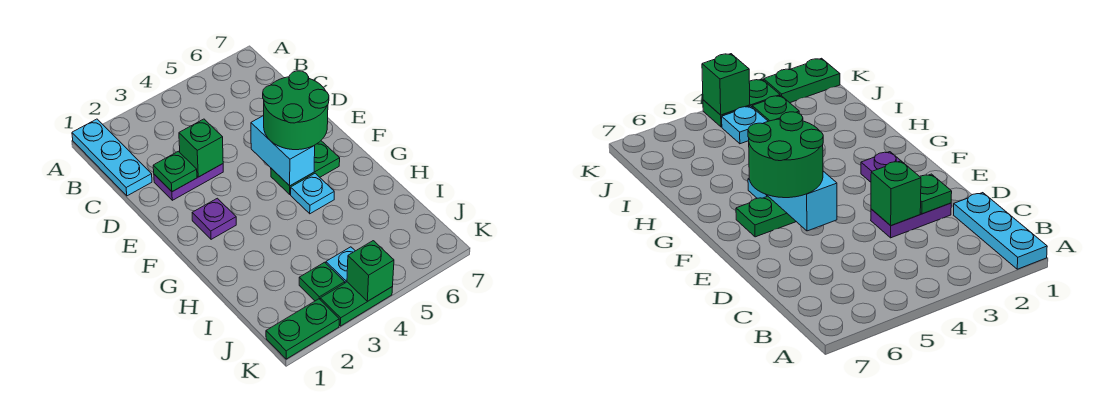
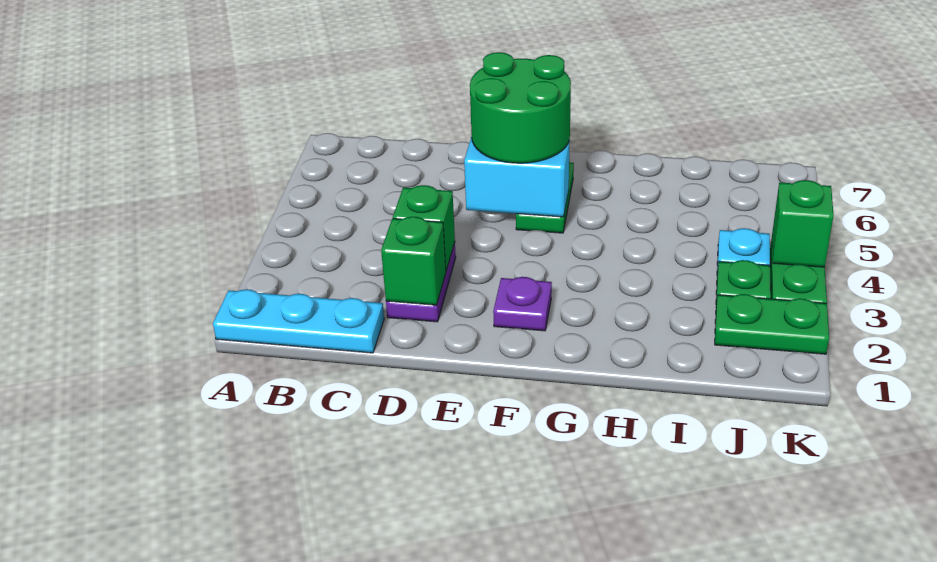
green 1x1 plate [153,151,197,192] -> green 1x1 brick [381,217,446,305]
cyan 1x1 plate [291,173,334,214] -> none
green 1x2 plate [266,299,339,359] -> green 1x2 plate turned to [715,294,829,354]

